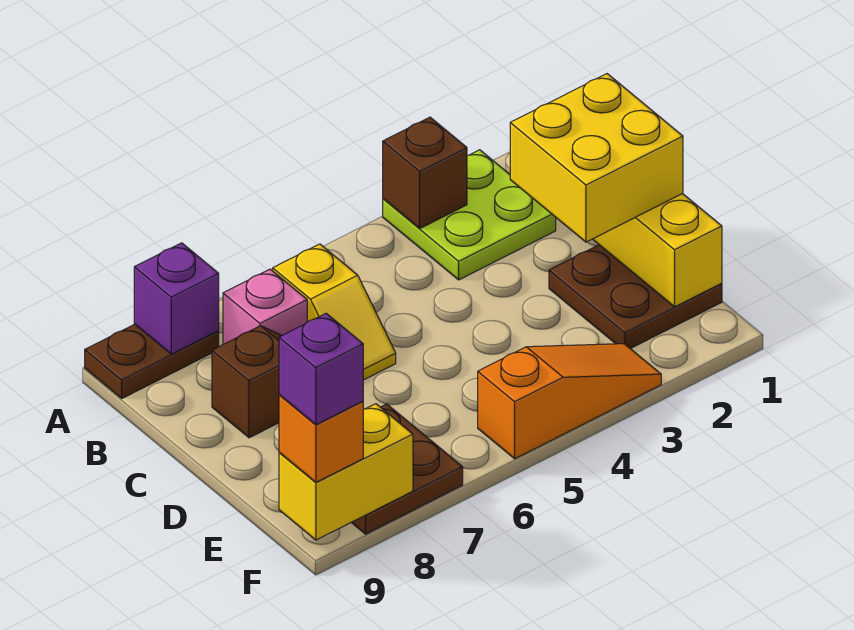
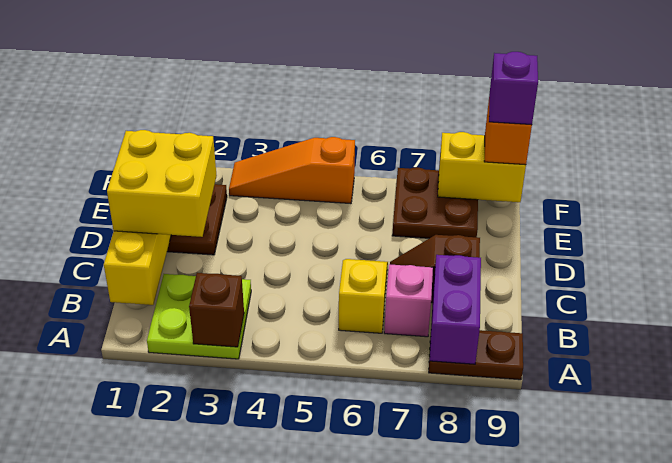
purple 1x1 brick [134,243,219,354] -> purple 1x2 brick [430,255,481,364]

